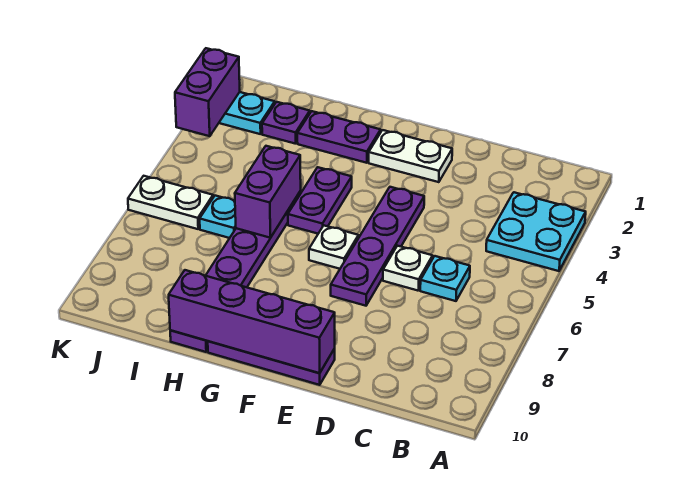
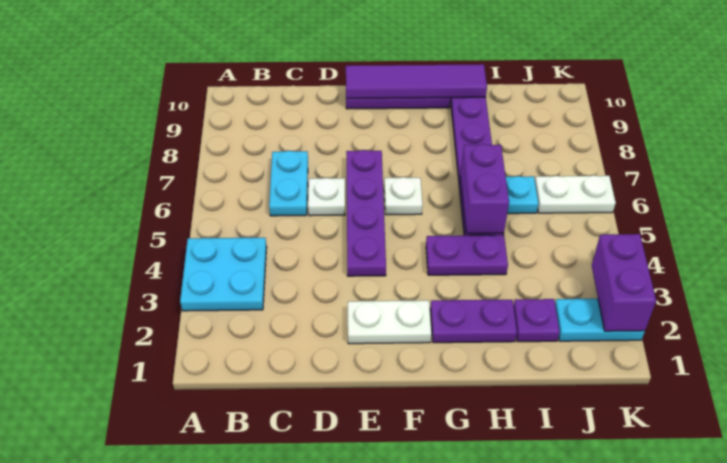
cyan 1x1 plate [420,256,470,301] -> cyan 1x2 plate [269,151,308,216]
purple 1x4 brick [169,270,335,373] -> purple 1x4 tile [346,64,487,98]
purple 1x2 plate [288,167,352,234] -> purple 1x2 plate turned to [426,235,508,275]

